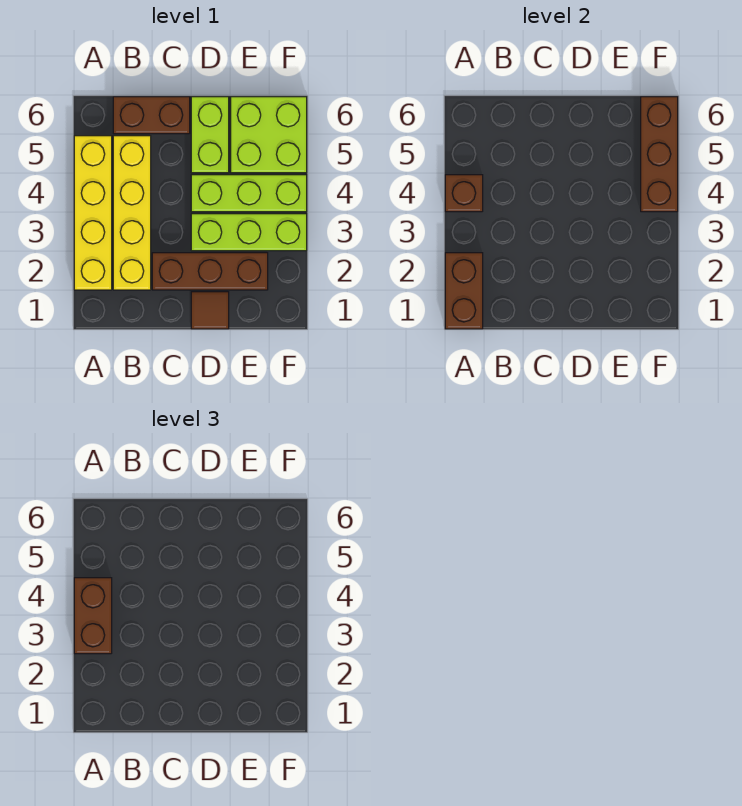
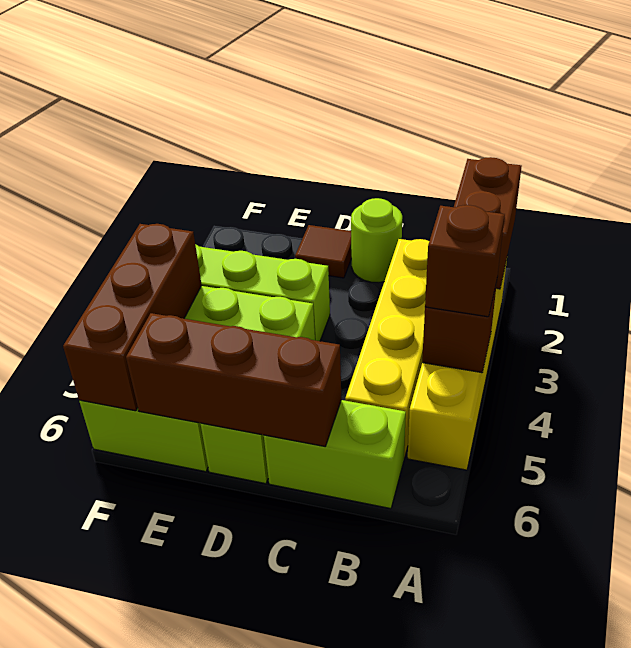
brown 1x2 brick [74,578,112,654] -> brown 1x1 brick [425,205,505,317]
brown 1x2 brick [113,97,190,134] -> lime 1x2 brick [264,400,406,509]
none -> lime 1x1 round brick [351,198,402,283]
brown 1x3 brick [152,253,268,290] -> brown 1x3 brick moved to [126,313,341,446]

